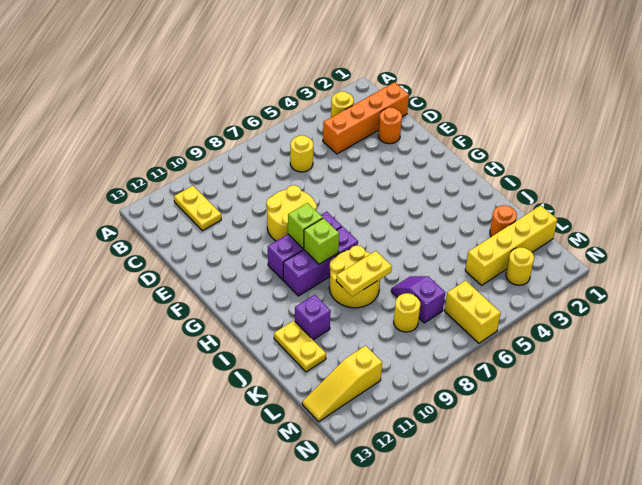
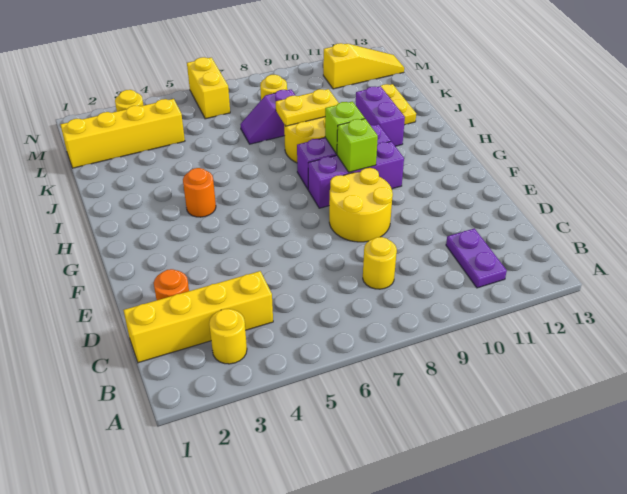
yellow 1x2 plate [174,186,221,231] -> purple 1x2 plate [446,228,507,288]
orange 1x4 brick [323,82,409,154] -> yellow 1x4 brick [123,271,273,363]
yellow 1x1 round brick [290,135,313,172] -> yellow 1x1 round brick moved to [363,237,397,289]
purple 1x1 brick [295,295,331,340] -> purple 1x2 brick [356,86,405,146]
orange 1x1 round brick [490,205,517,237] -> orange 1x1 round brick moved to [183,168,216,217]
purple 1x2 slope [391,276,445,323] -> purple 1x2 slope turned to [241,90,296,144]

